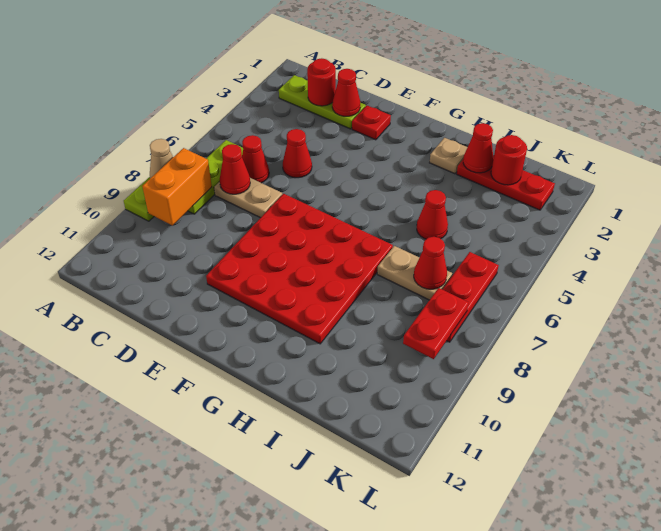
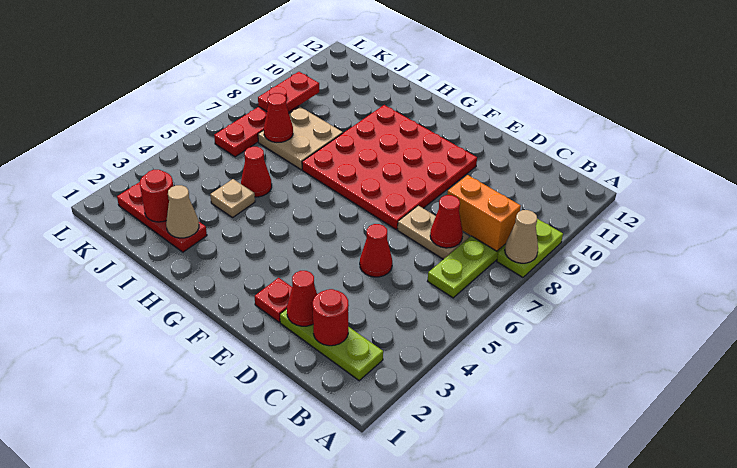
orange 1x2 brick [142,148,212,226] -> orange 1x2 brick turned to [447,175,521,251]
red 1x1 cone [242,135,269,183] -> none
tan 1x1 plate [430,138,467,174] -> tan 1x1 plate moved to [210,179,255,218]
red 1x1 cone [463,123,493,173] -> tan 1x1 cone [166,185,199,238]
tan 1x2 plate [377,246,452,300] -> tan 2x2 plate [258,107,343,170]

